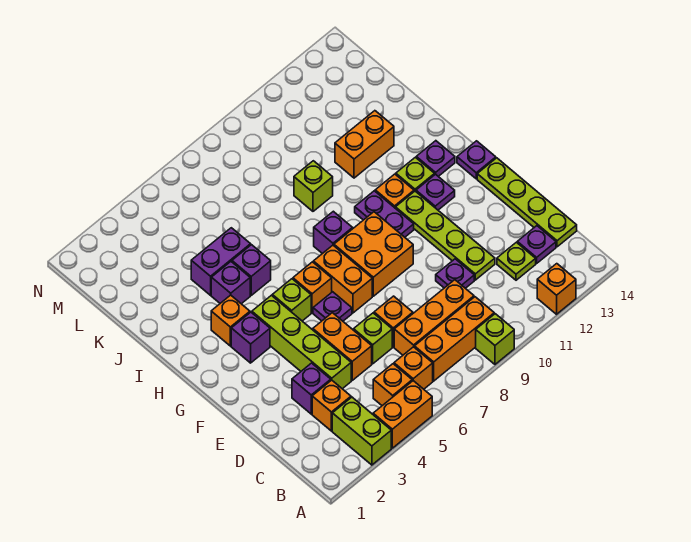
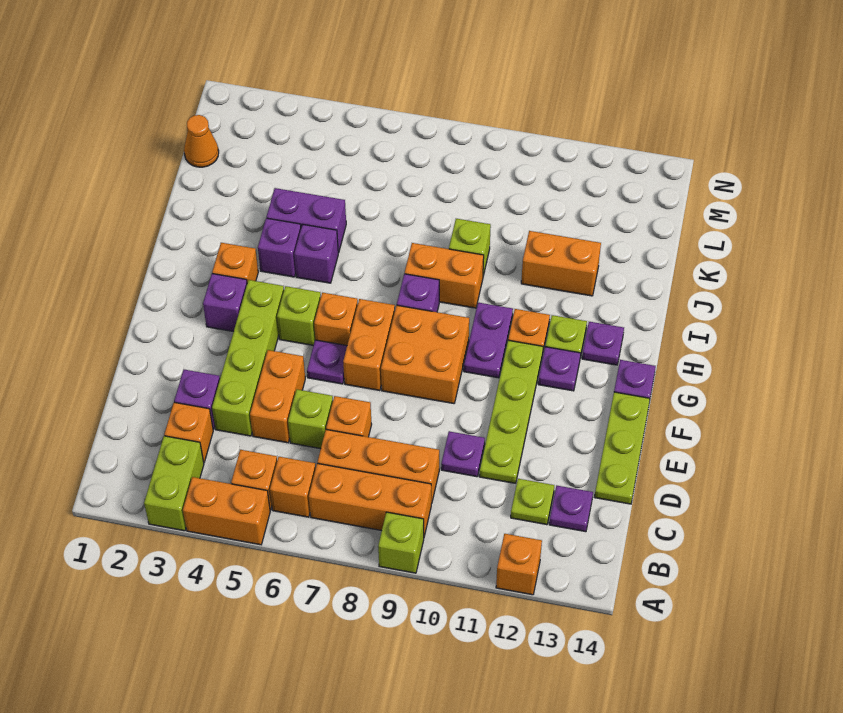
lime 1x4 plate [477,158,577,247] -> lime 1x3 plate [595,392,650,504]
none -> orange 1x2 brick [405,243,484,308]
none -> orange 1x1 cone [184,115,219,167]

